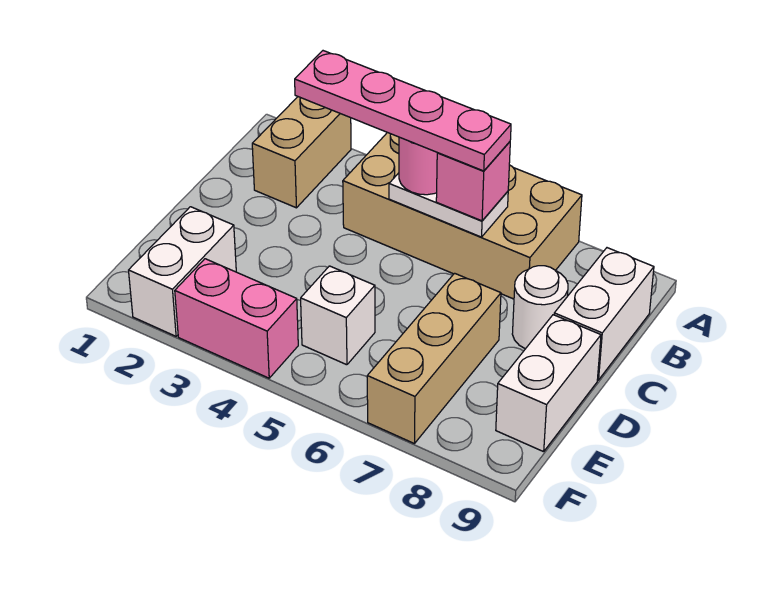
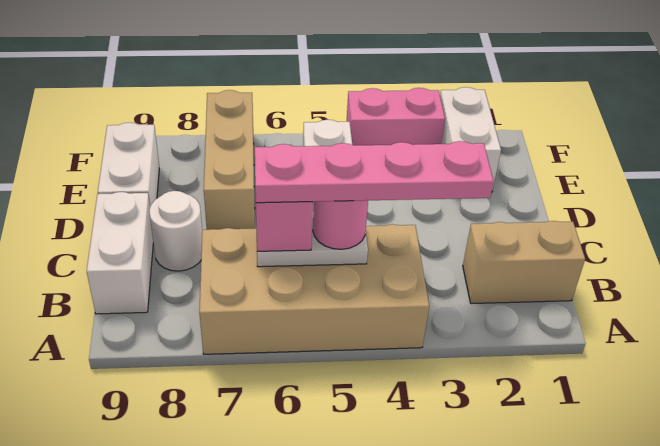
tan 1x2 brick [252,97,351,208] -> tan 1x2 brick turned to [463,221,585,304]

